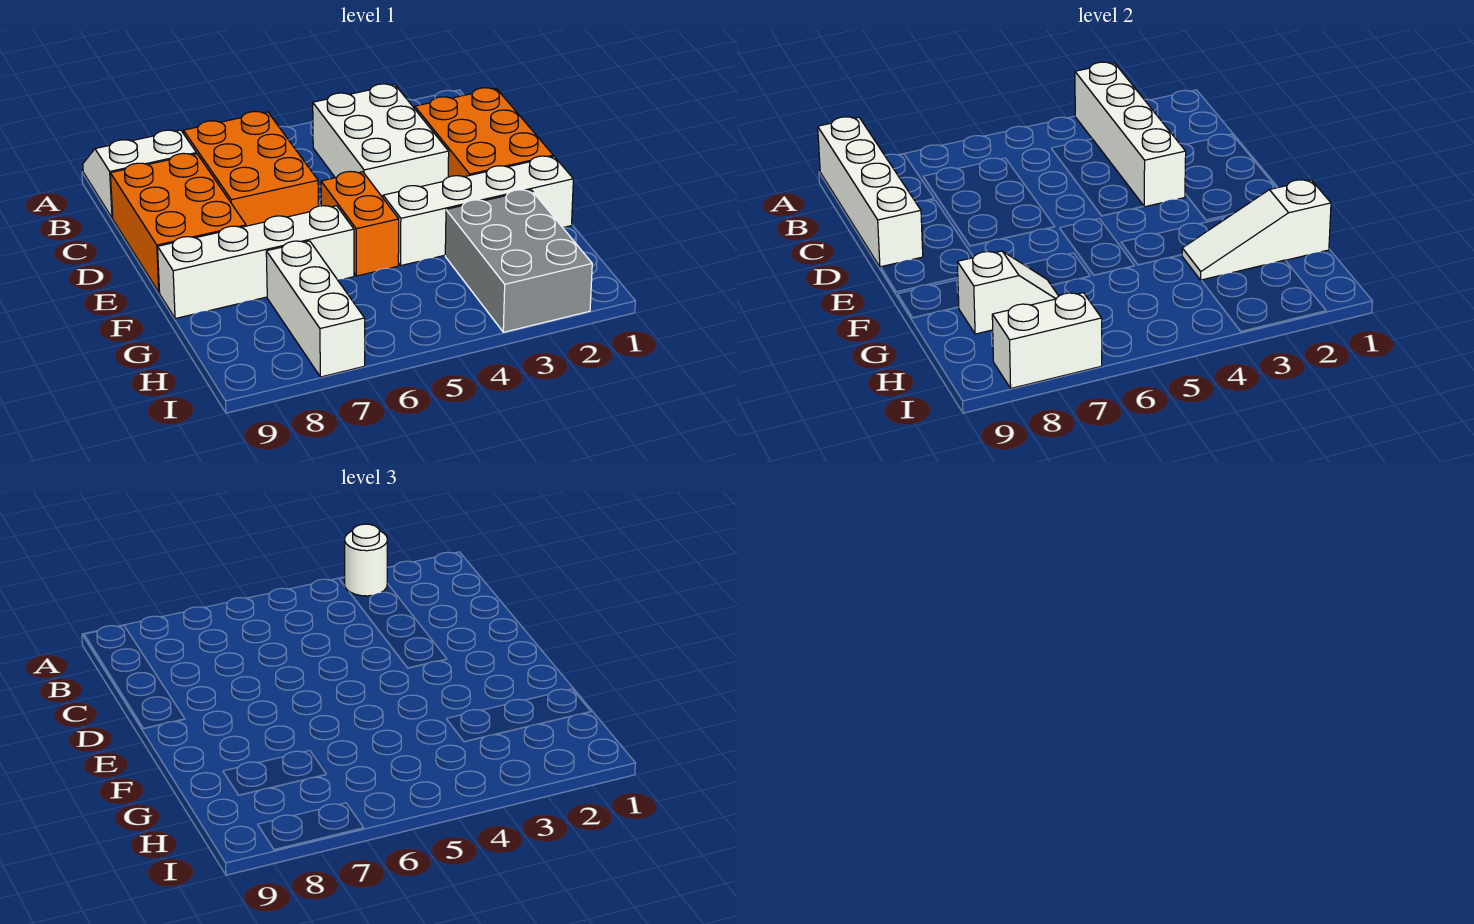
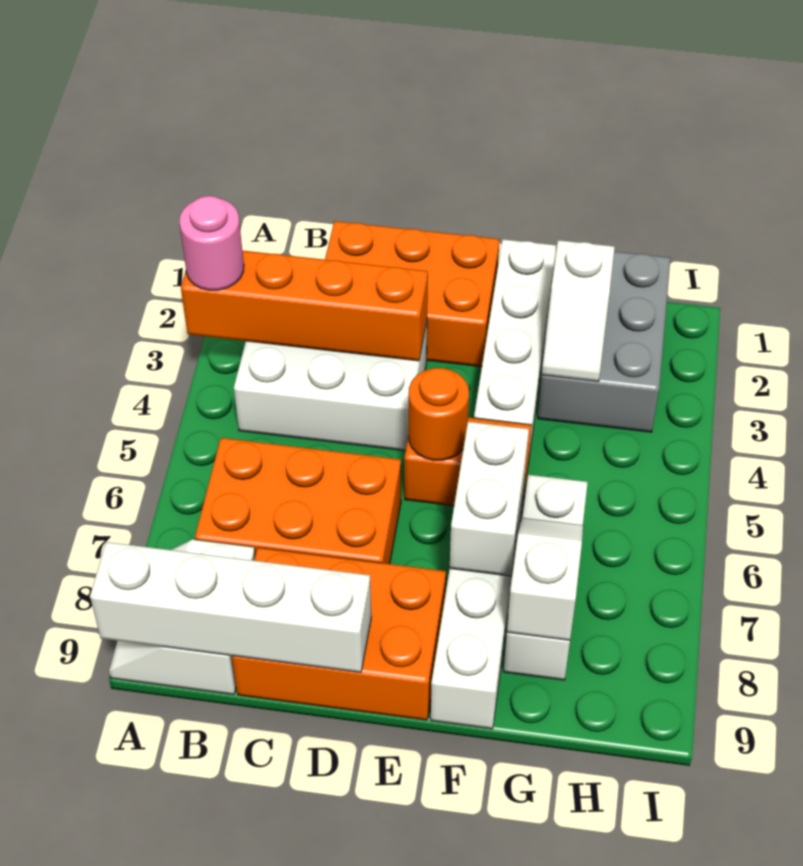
white 1x4 brick [1075,62,1186,207] -> orange 1x4 brick [181,251,428,361]
white 1x1 round brick [345,524,387,596] -> pink 1x1 round brick [179,196,244,290]
none -> orange 1x1 round brick [409,368,469,460]
white 1x3 slope [1182,180,1331,280] -> white 1x2 slope [542,240,615,382]
grey 2x3 brick [445,190,592,332] -> grey 2x3 brick turned to [538,251,671,432]
white 1x3 brick [266,241,365,377] -> white 1x3 brick turned to [504,475,588,680]
white 1x2 brick [992,293,1102,388] -> white 1x2 brick moved to [450,422,529,576]

